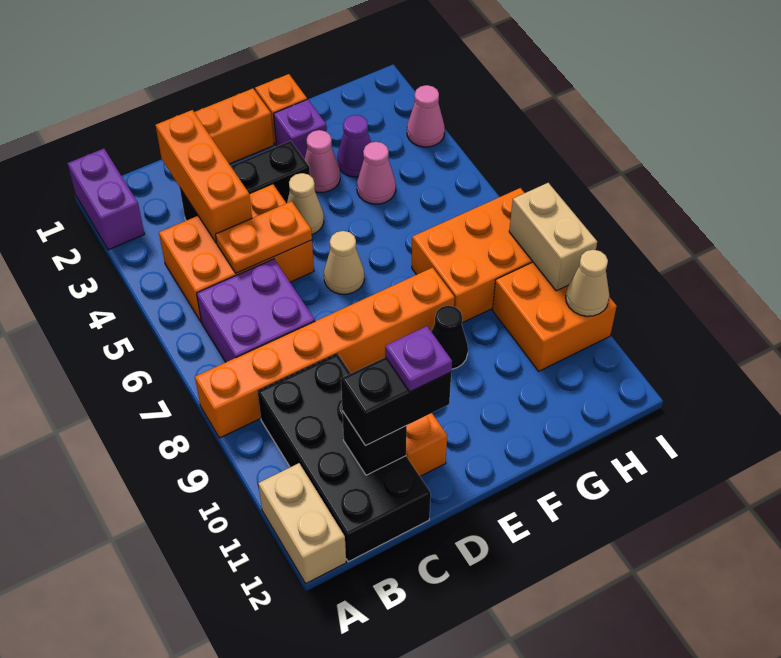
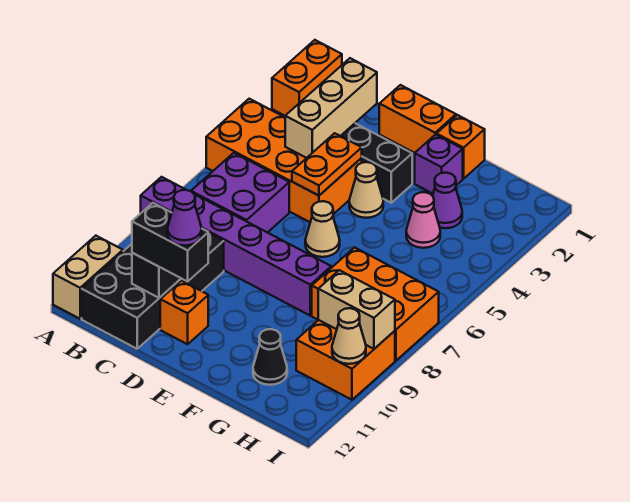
purple 1x2 brick [67,149,144,250] -> orange 1x2 brick [272,40,342,116]
orange 1x6 brick [195,267,455,438] -> purple 1x6 brick [141,177,331,315]
orange 2x3 brick [159,184,314,321] -> orange 2x4 brick [206,99,362,222]
orange 1x3 brick [155,110,252,243] -> tan 1x3 brick [285,58,377,158]
orange 1x2 plate [216,201,312,273] -> orange 1x2 plate turned to [292,133,362,196]
purple 1x1 plate [385,326,452,392] -> purple 1x1 cone [167,190,202,246]
pink 1x1 cone [304,130,340,193] -> none
black 1x1 cone [431,305,468,369] -> black 1x1 cone moved to [253,329,287,385]
pink 1x1 cone [407,85,445,147] -> none
tan 1x2 brick [509,183,597,291] -> tan 1x2 brick turned to [318,270,395,349]

